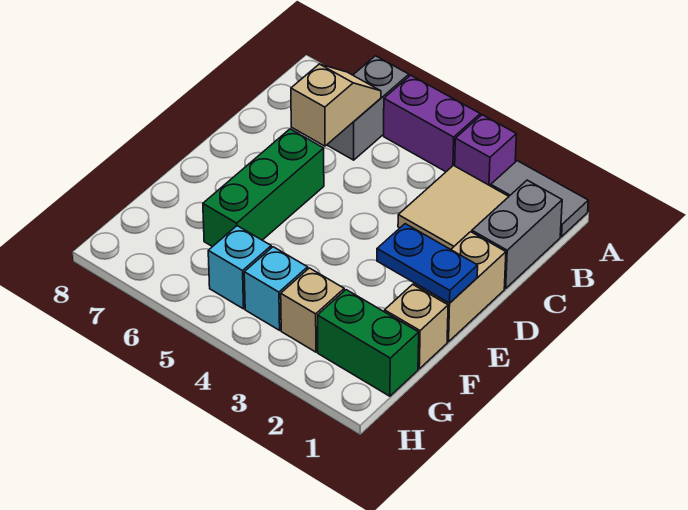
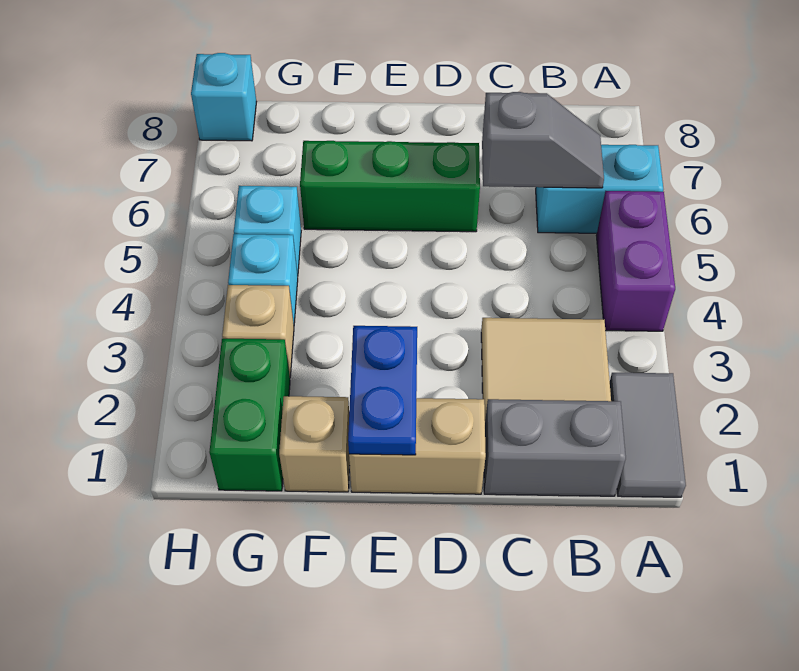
purple 1x1 brick [455,115,516,186] -> none
grey 1x2 brick [327,56,409,160] -> cyan 1x2 brick [536,145,663,233]
tan 1x2 slope [291,64,381,146] -> grey 1x2 slope [482,92,604,188]
none -> cyan 1x1 brick [191,53,256,141]

